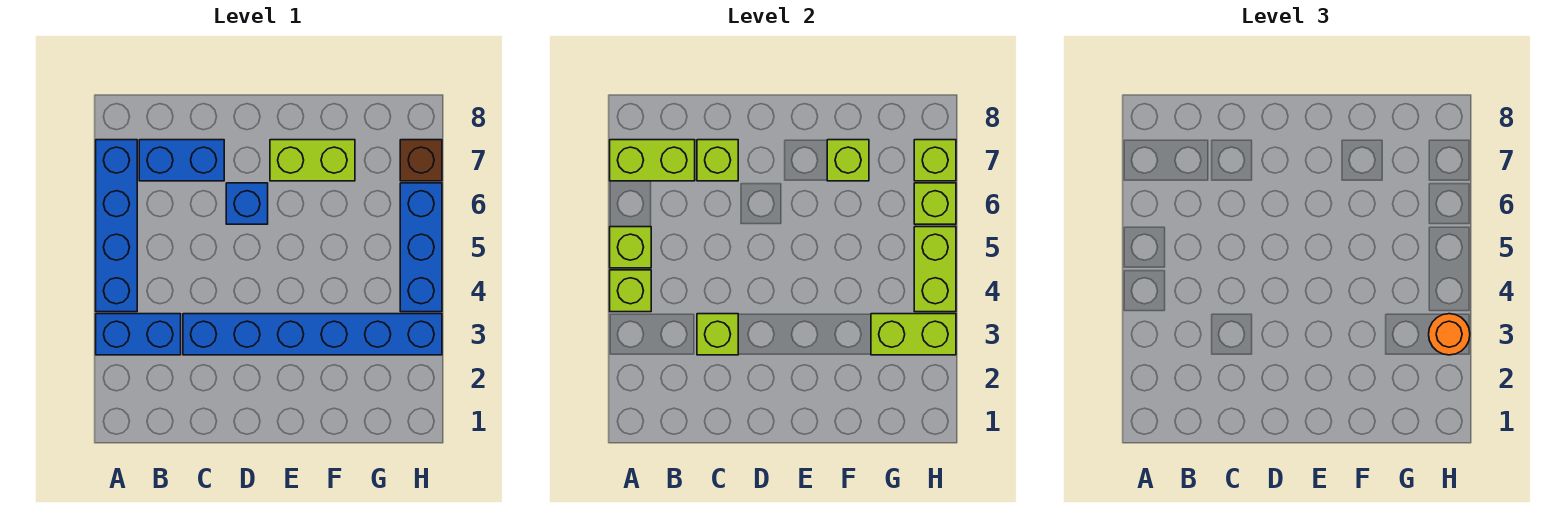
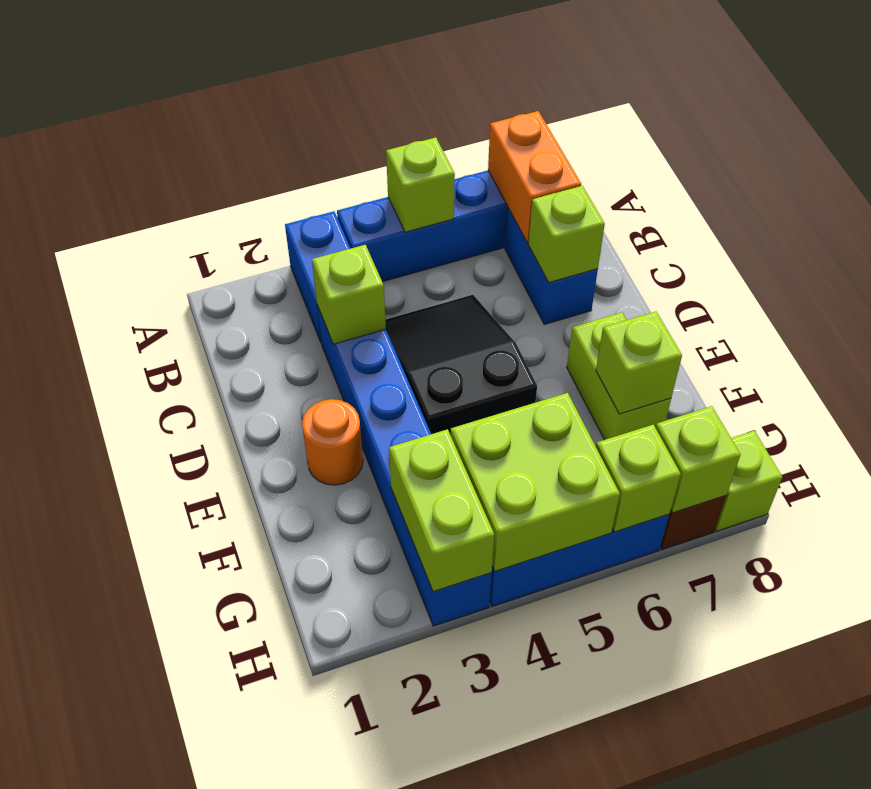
lime 1x1 brick [610,270,651,312] -> lime 1x1 brick moved to [715,431,782,531]
lime 1x2 brick [610,140,695,181] -> orange 1x2 brick [488,111,581,243]
none -> black 2x3 slope [385,295,537,435]
blue 1x1 brick [226,183,268,224] -> none
orange 1x1 round brick [1429,314,1470,355] -> orange 1x1 round brick moved to [302,399,363,485]
lime 1x2 brick [914,227,956,312] -> lime 2x2 brick [451,393,620,571]

